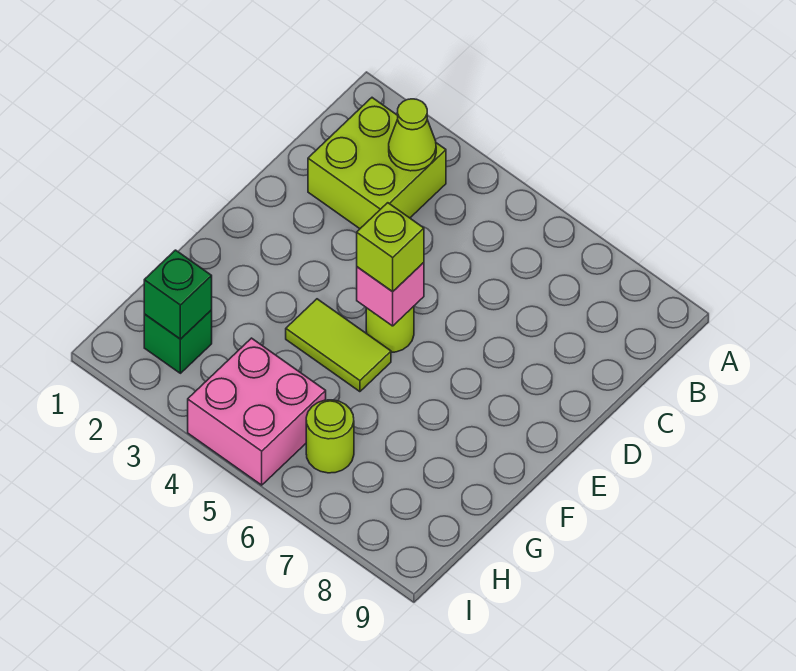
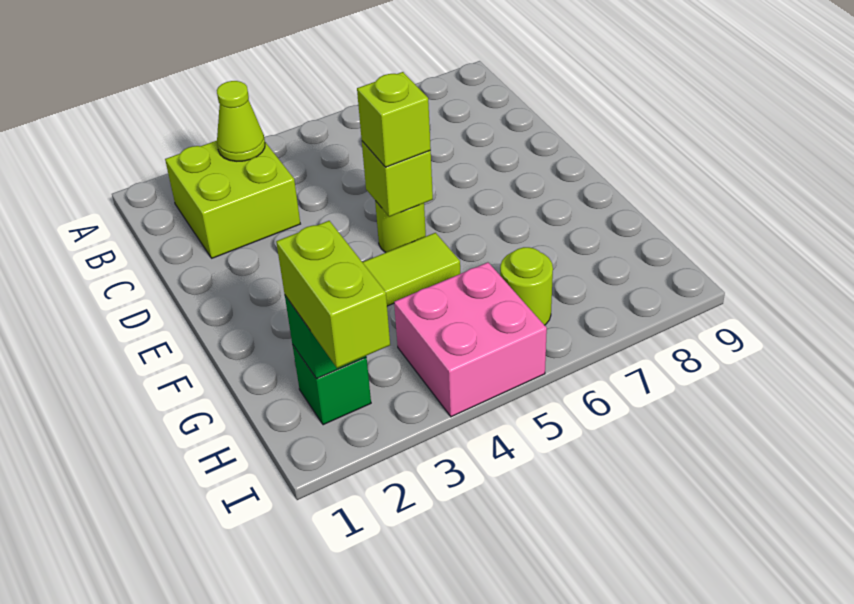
pink 1x1 brick [357,263,424,326] -> lime 1x1 brick [362,141,433,217]
none -> lime 1x2 brick [276,221,390,368]

